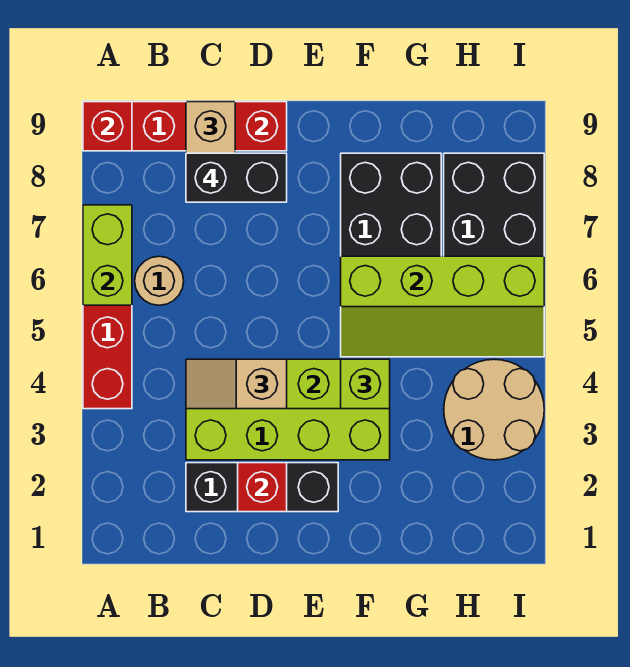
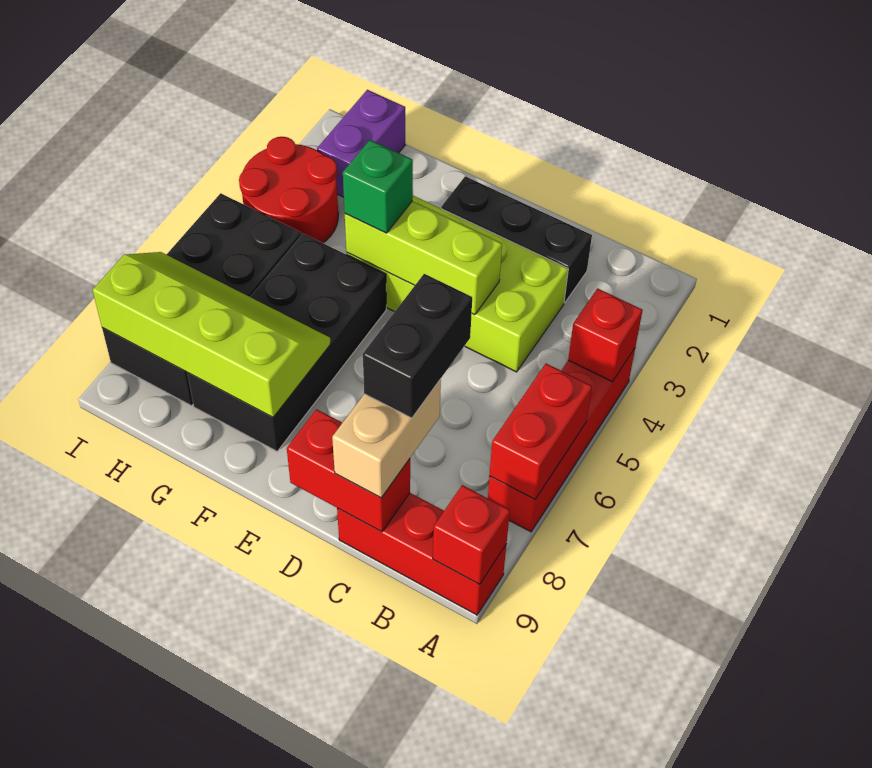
lime 1x2 brick [83,205,132,305] -> red 1x2 brick [490,364,592,499]
tan 1x1 round brick [135,256,184,305] -> none
tan 1x2 slope [186,359,287,409] -> none
black 1x2 brick [186,153,287,202] -> black 1x2 brick turned to [363,274,472,418]
red 1x1 brick [238,463,287,512] -> red 1x1 brick moved to [568,289,643,382]
lime 1x1 brick [341,359,390,409] -> green 1x1 brick [343,140,413,233]
lime 2x4 slope [341,256,544,357] -> lime 2x4 slope moved to [93,252,330,417]
none -> purple 1x2 brick [317,90,405,197]
tan 2x2 round brick [444,359,544,460] -> red 2x2 round brick [239,137,338,243]

